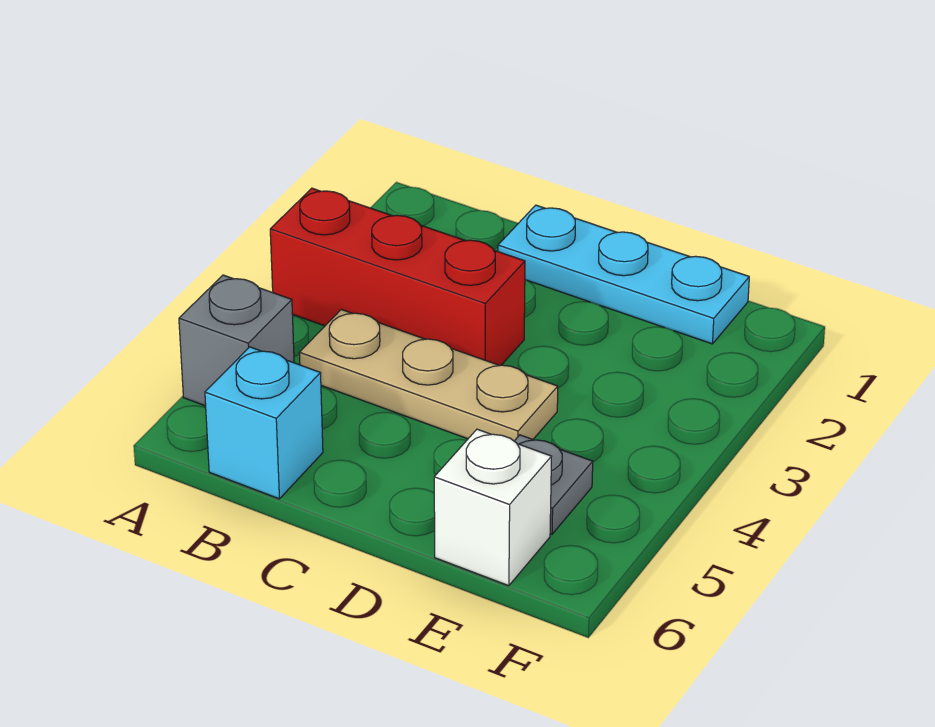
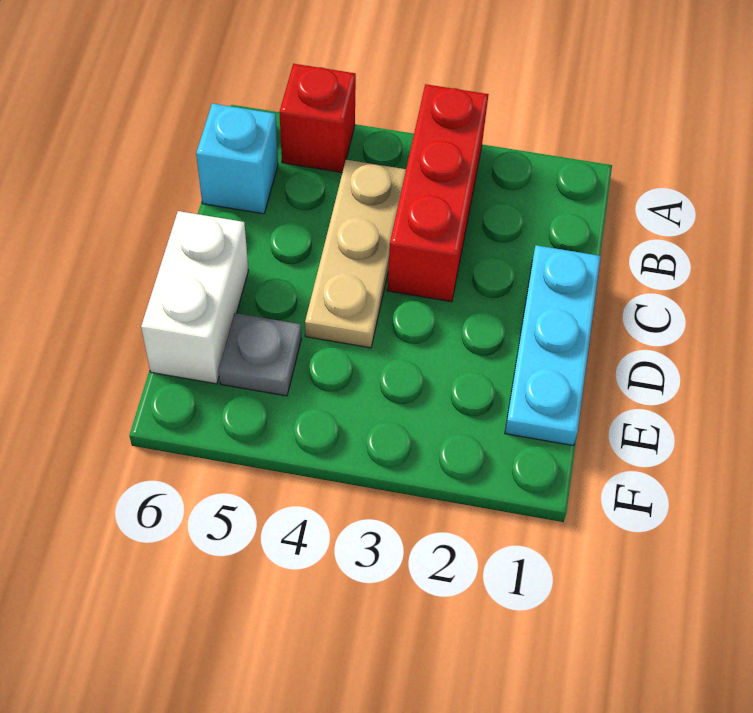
grey 1x1 brick [179,275,294,406] -> red 1x1 brick [280,64,356,172]
white 1x1 brick [434,429,552,586] -> white 1x2 brick [141,211,249,384]

